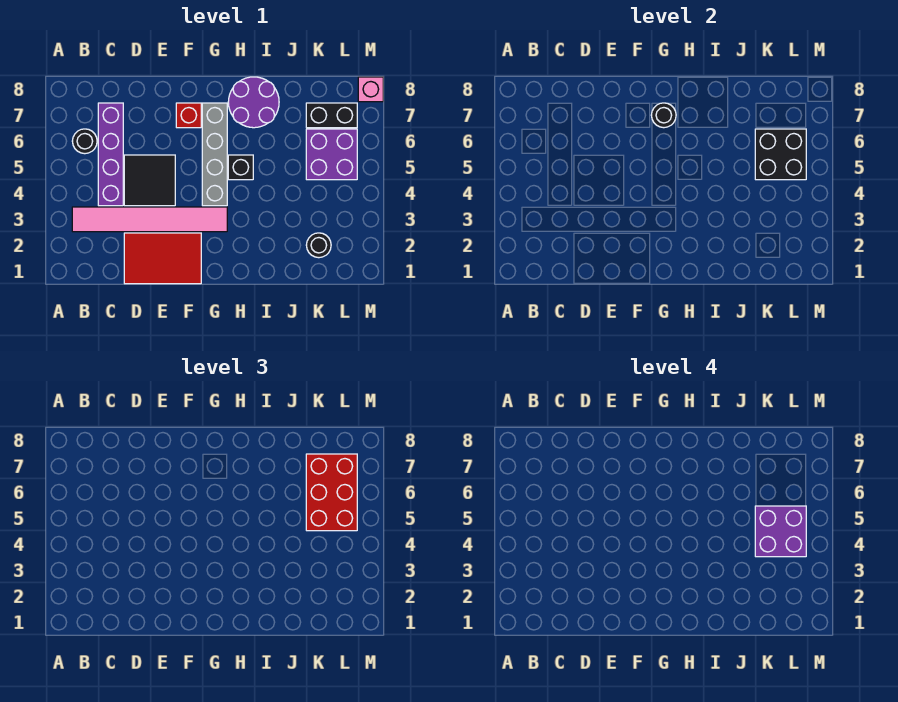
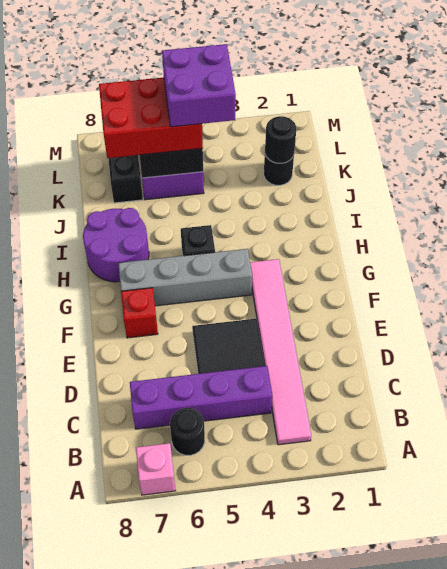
red 2x3 tile [124,233,201,284] -> none
black 1x1 round brick [651,103,676,128] -> black 1x1 round brick moved to [265,116,296,163]
pink 1x1 brick [358,77,383,102] -> pink 1x1 brick moved to [136,443,176,495]

